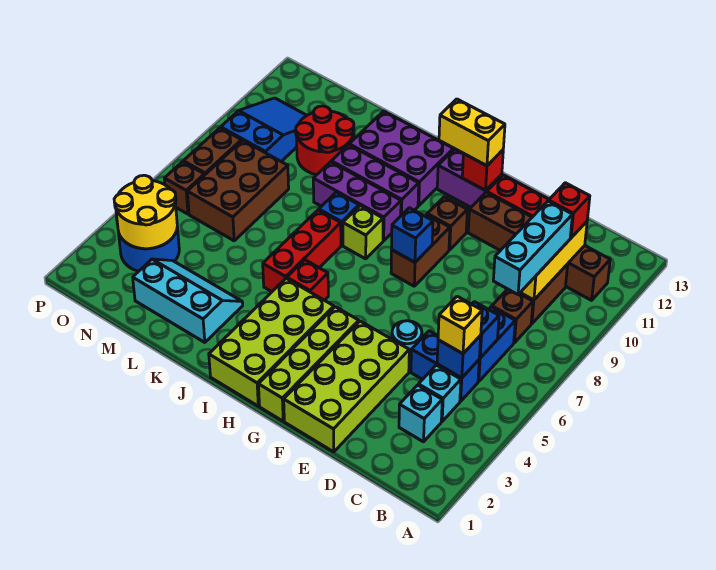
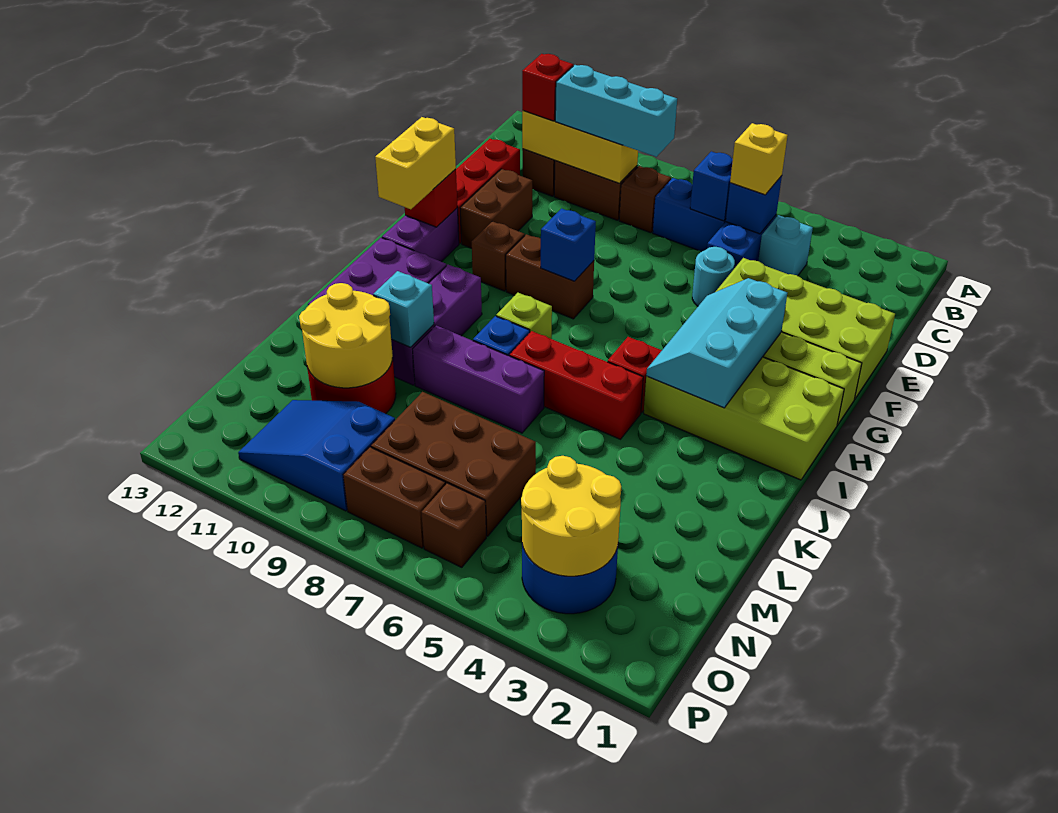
cyan 1x1 brick [399,385,442,442] -> cyan 1x1 brick moved to [373,271,434,347]
purple 1x3 brick [313,162,401,241] -> purple 1x3 brick turned to [413,325,544,433]
cyan 2x3 slope [133,259,243,342] -> cyan 2x3 slope moved to [646,278,787,408]
none -> yellow 2x2 round brick [299,283,393,388]

